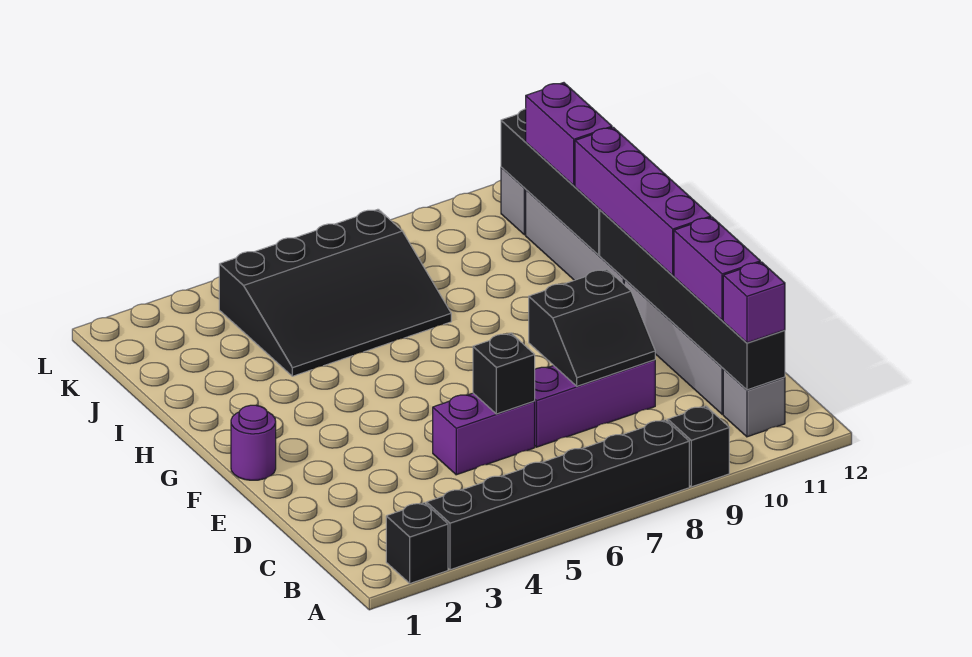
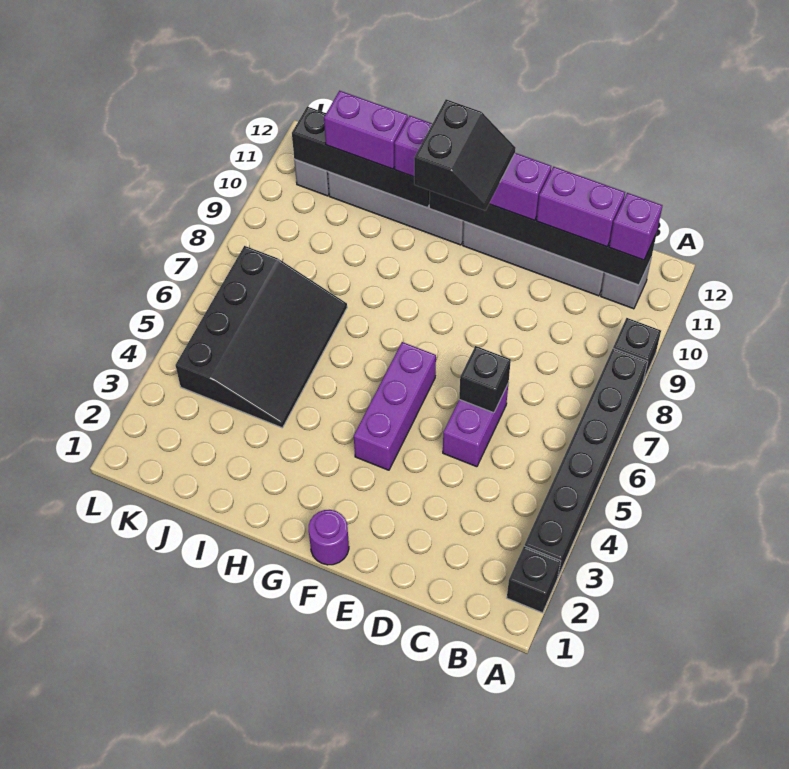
purple 1x3 brick [534,360,655,447] -> purple 1x3 brick moved to [354,342,436,470]
black 2x2 slope [529,269,655,386] -> black 2x2 slope moved to [414,99,516,211]

